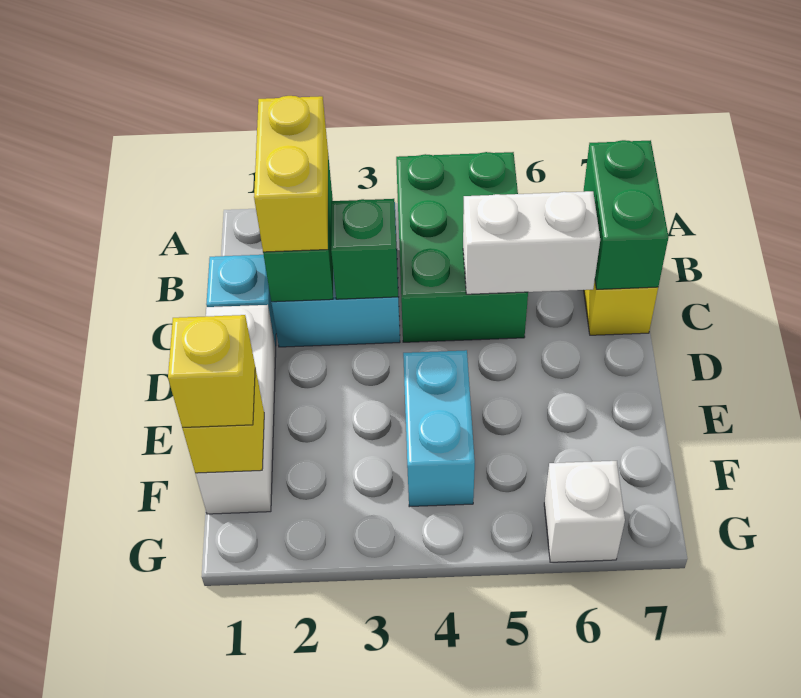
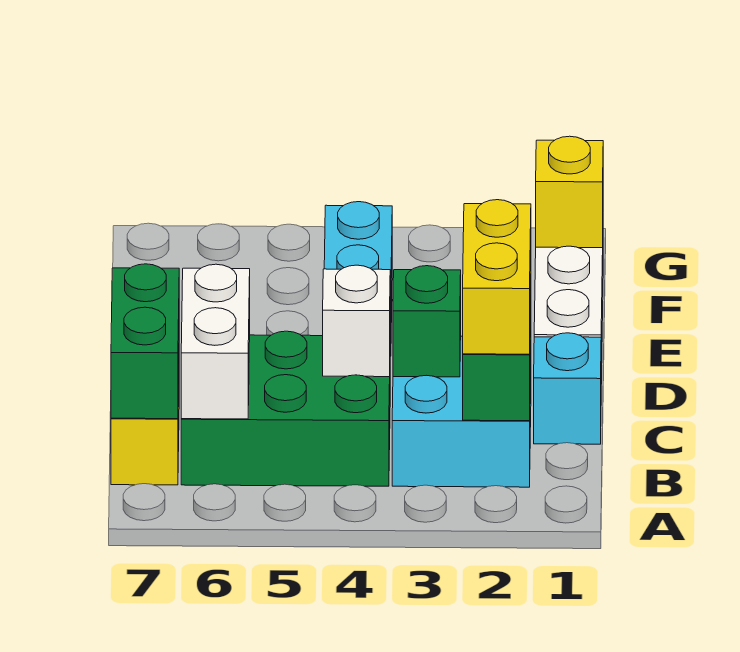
green 2x3 brick [396,152,528,342] -> green 2x3 brick turned to [181,331,390,486]
white 1x2 brick [463,191,600,294] -> white 1x2 brick turned to [181,264,250,419]
yellow 1x1 brick [168,315,255,428] -> none
white 1x1 brick [544,461,625,562] -> white 1x1 brick moved to [323,265,390,377]

